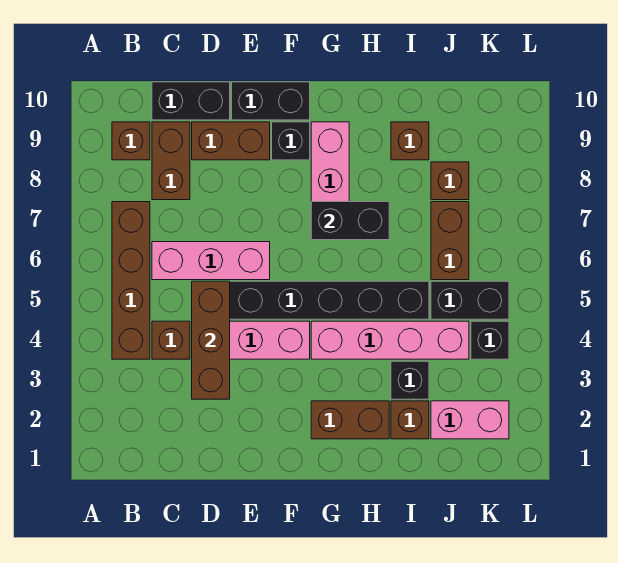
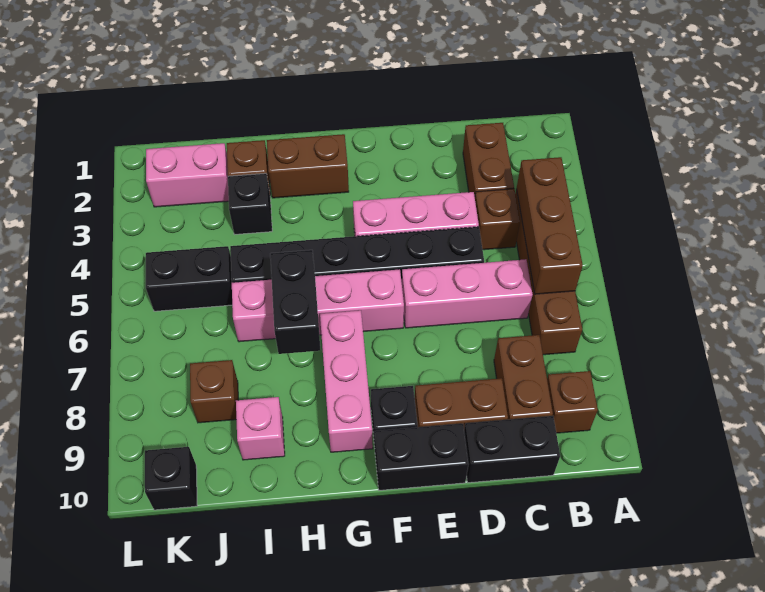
brown 1x3 brick [192,281,230,399] -> brown 1x3 brick moved to [517,157,583,294]
pink 1x4 brick [311,321,469,359] -> pink 1x4 brick moved to [232,269,404,342]
black 1x2 brick [311,202,389,240] -> black 1x2 brick turned to [270,250,320,354]
brown 1x1 brick [391,122,429,160] -> pink 1x1 brick [236,397,285,460]
brown 1x2 brick [431,202,469,280] -> brown 1x2 brick moved to [463,123,514,196]
black 1x1 brick [471,321,509,359] -> black 1x1 brick moved to [145,447,197,510]

